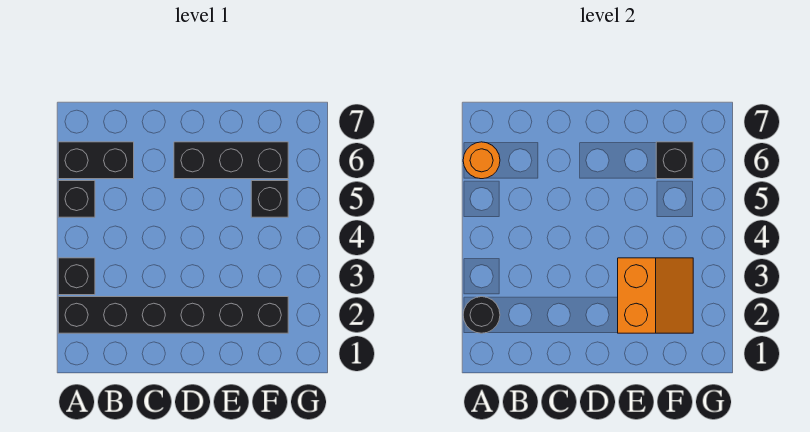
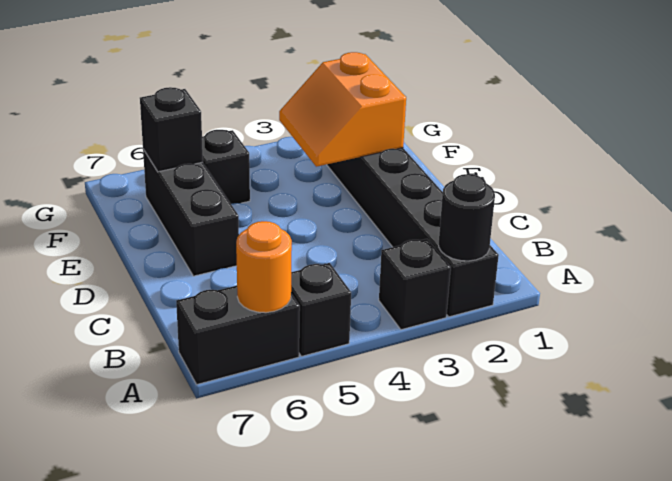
black 1x2 brick [58,142,134,179] -> black 1x2 brick turned to [176,286,300,384]
orange 2x2 slope [618,258,693,333] -> orange 2x2 slope turned to [279,52,406,167]

